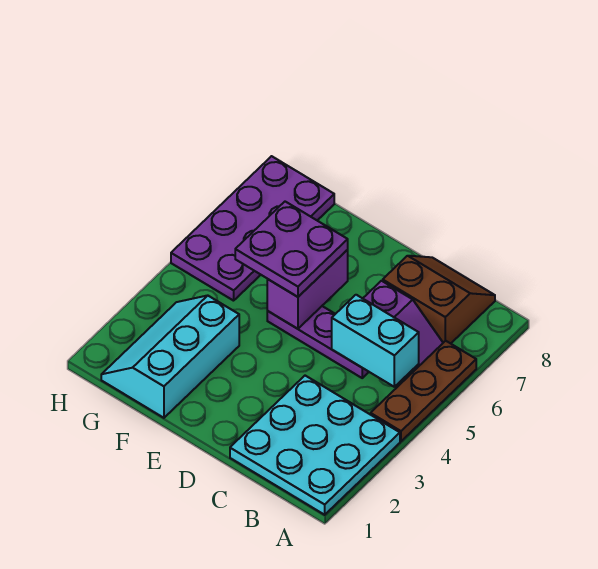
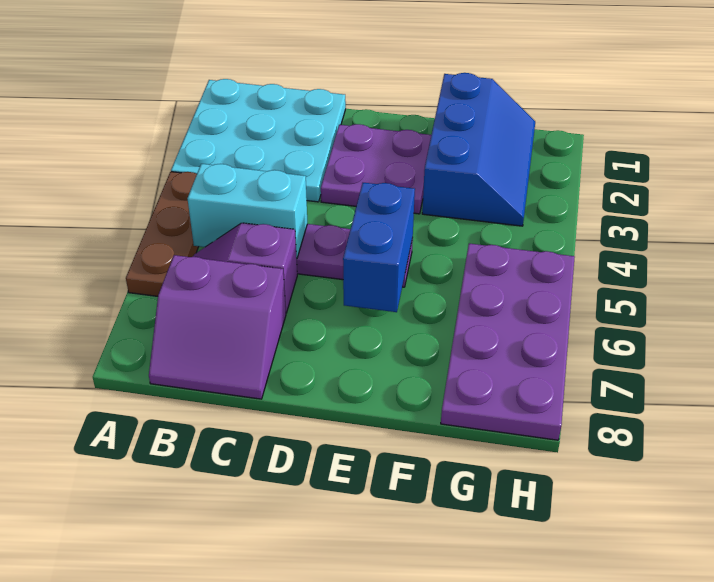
brown 2x2 slope [383,256,495,344] -> purple 2x2 slope [149,255,286,399]
purple 1x2 brick [267,250,348,329] -> blue 1x2 brick [343,183,415,312]
purple 2x2 plate [235,202,348,297] -> purple 2x2 plate moved to [321,124,431,214]
cyan 2x3 slope [101,296,239,418] -> blue 2x3 slope [422,73,535,226]

